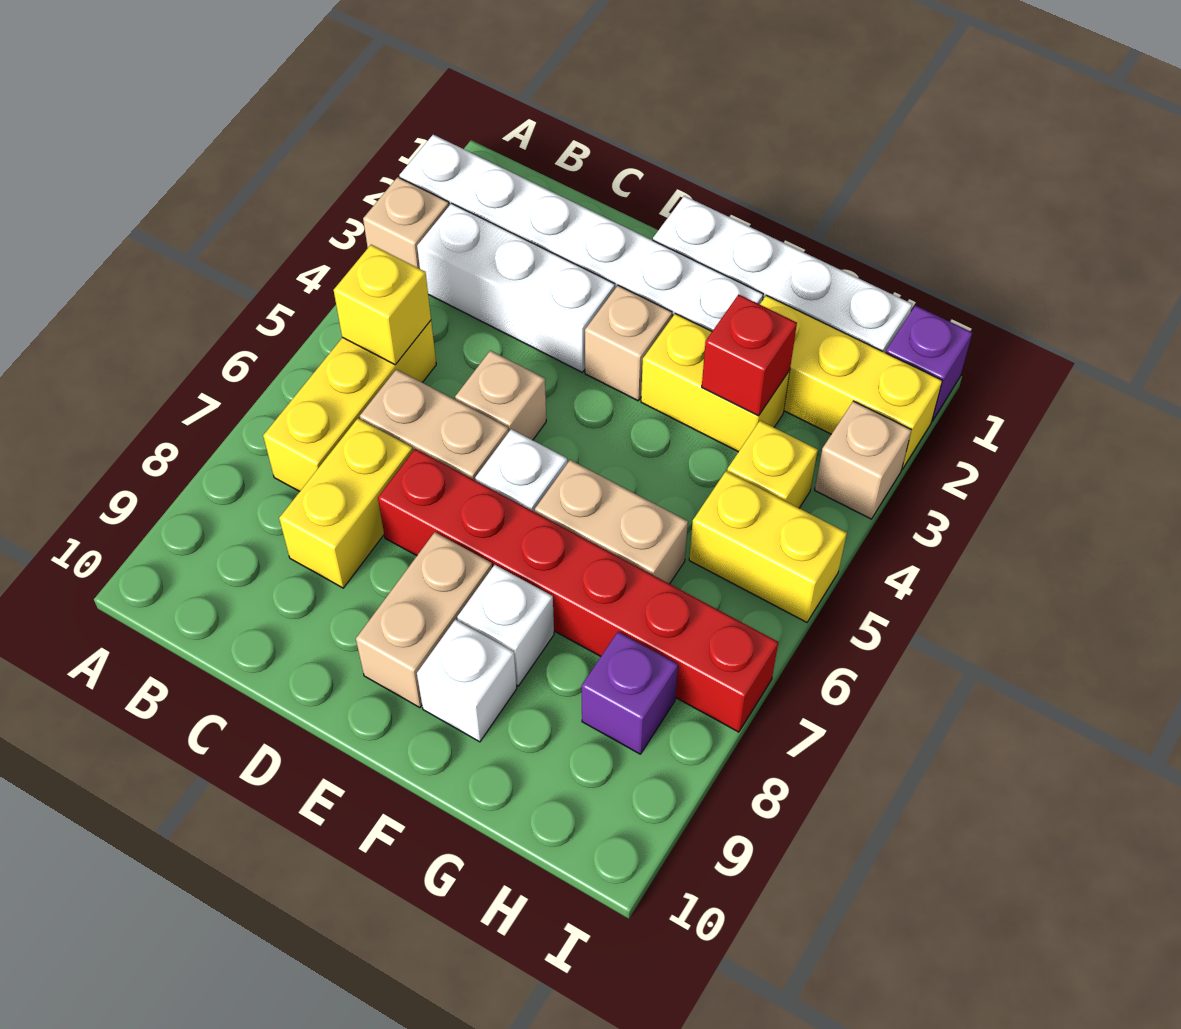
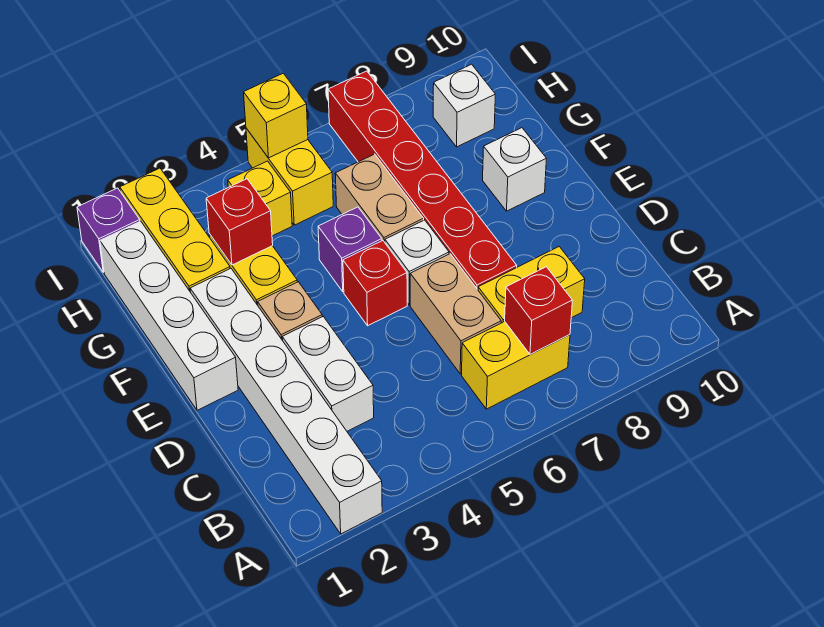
tan 1x1 brick [363,177,449,269] -> none
white 1x3 brick [417,203,615,372] -> white 1x2 brick [282,317,374,431]
yellow 1x3 brick [263,320,436,492] -> yellow 1x2 brick [462,321,570,409]
yellow 1x1 brick [334,245,431,365] -> yellow 1x1 brick moved to [244,73,308,158]
none -> red 1x1 brick [505,267,572,355]
tan 1x1 brick [455,351,546,440] -> none
none -> red 1x1 brick [343,241,407,326]
tan 1x2 brick [356,532,492,708] -> none
white 1x1 brick [457,565,554,686] -> white 1x1 brick moved to [433,64,495,147]
purple 1x1 brick [582,632,678,754] -> purple 1x1 brick moved to [318,207,382,292]
tan 1x1 brick [815,401,911,519] -> none

